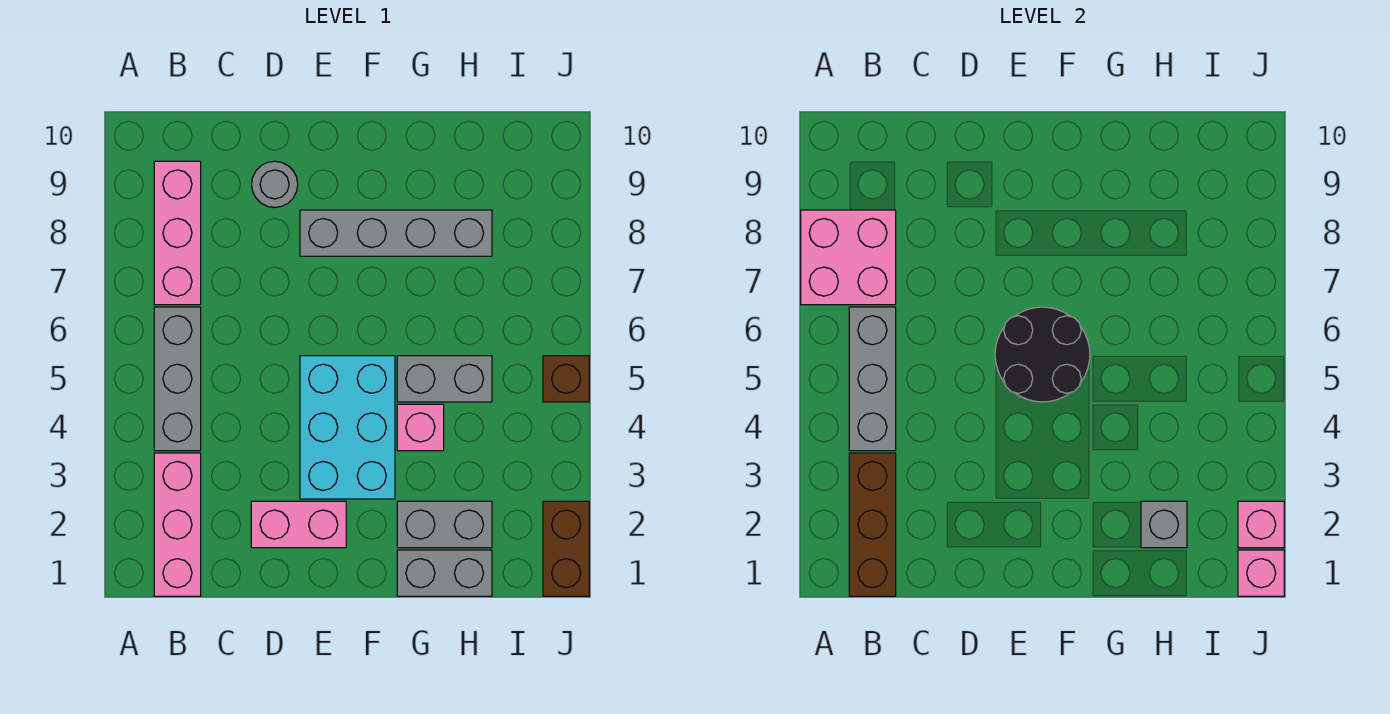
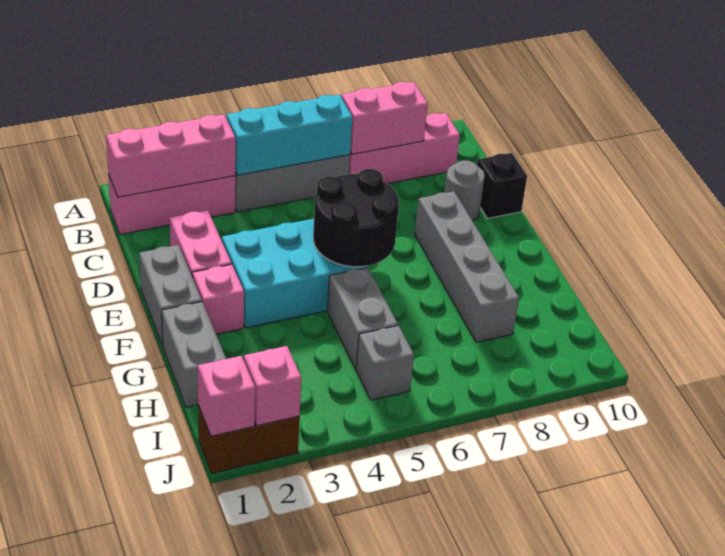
pink 2x2 brick [801,210,896,305] -> pink 1x2 brick [341,82,428,154]
brown 1x3 brick [849,453,896,596] -> pink 1x3 brick [106,115,236,197]
grey 1x3 brick [849,307,896,451] -> cyan 1x3 brick [226,95,353,175]
none -> black 1x1 brick [477,153,527,219]
grey 1x2 brick [397,501,492,548] -> grey 1x2 brick moved to [139,245,202,345]
pink 1x1 brick [397,404,444,451] -> pink 1x1 brick moved to [192,264,244,334]
grey 1x1 brick [1141,501,1187,548] -> grey 1x1 brick moved to [356,326,414,400]
brown 1x1 brick [543,356,589,402] -> none

